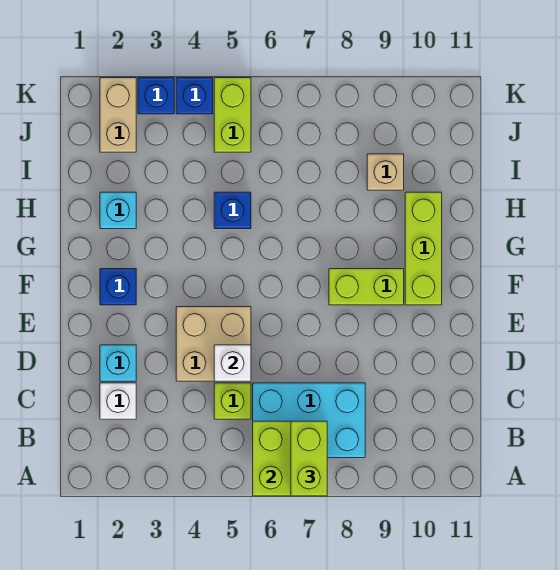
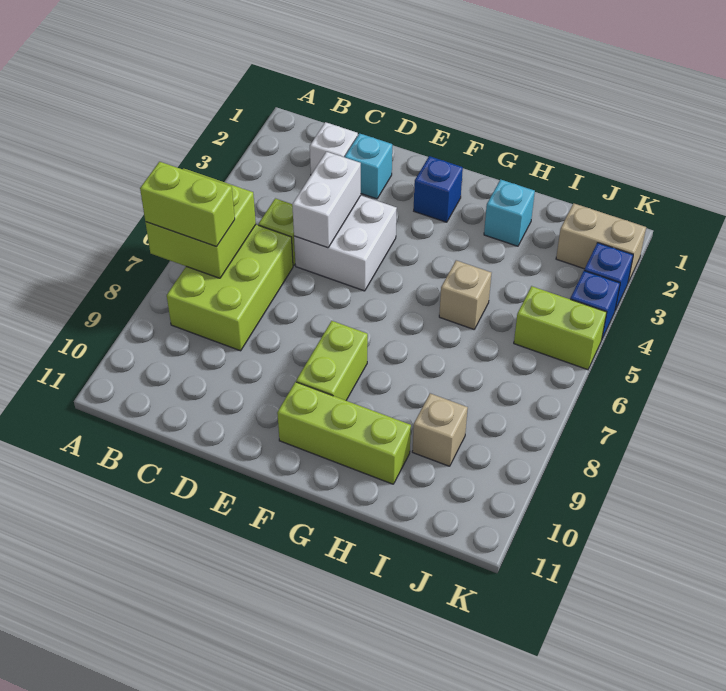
cyan 2x3 brick [253,383,365,458] -> lime 2x3 brick [167,225,293,351]
tan 2x2 brick [176,307,251,381] -> white 2x2 brick [294,196,397,291]
white 1x1 brick [214,345,251,381] -> white 1x2 brick [292,152,361,248]
blue 1x1 brick [214,192,251,229] -> tan 1x1 brick [439,260,491,329]

